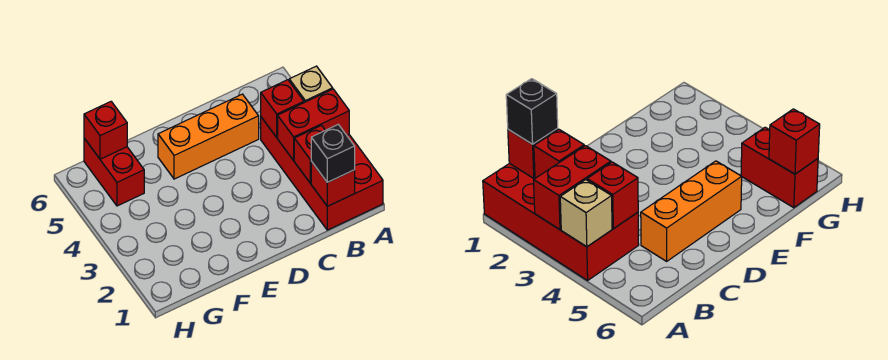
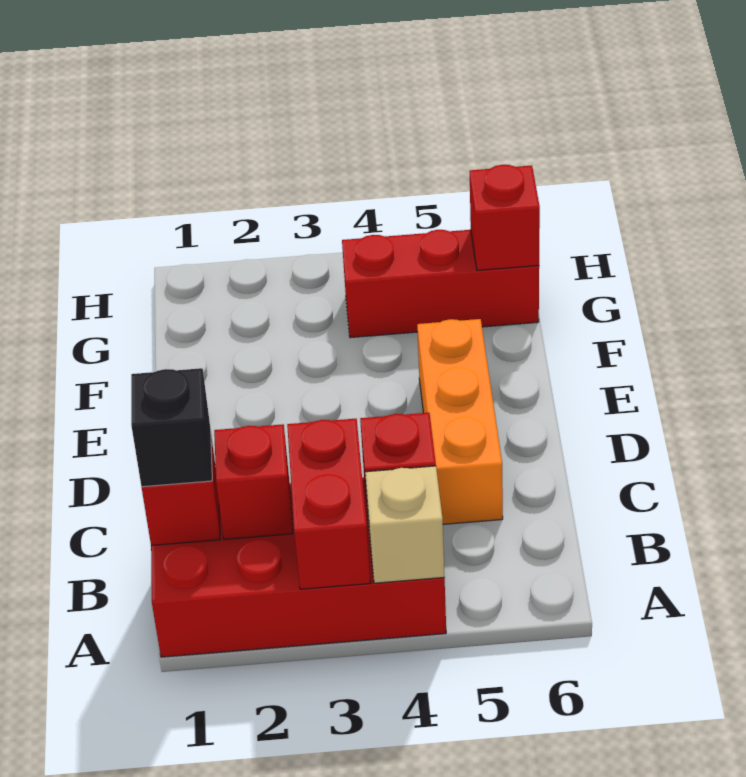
red 1x2 brick [84,138,144,206] -> red 1x3 brick [342,230,539,338]

